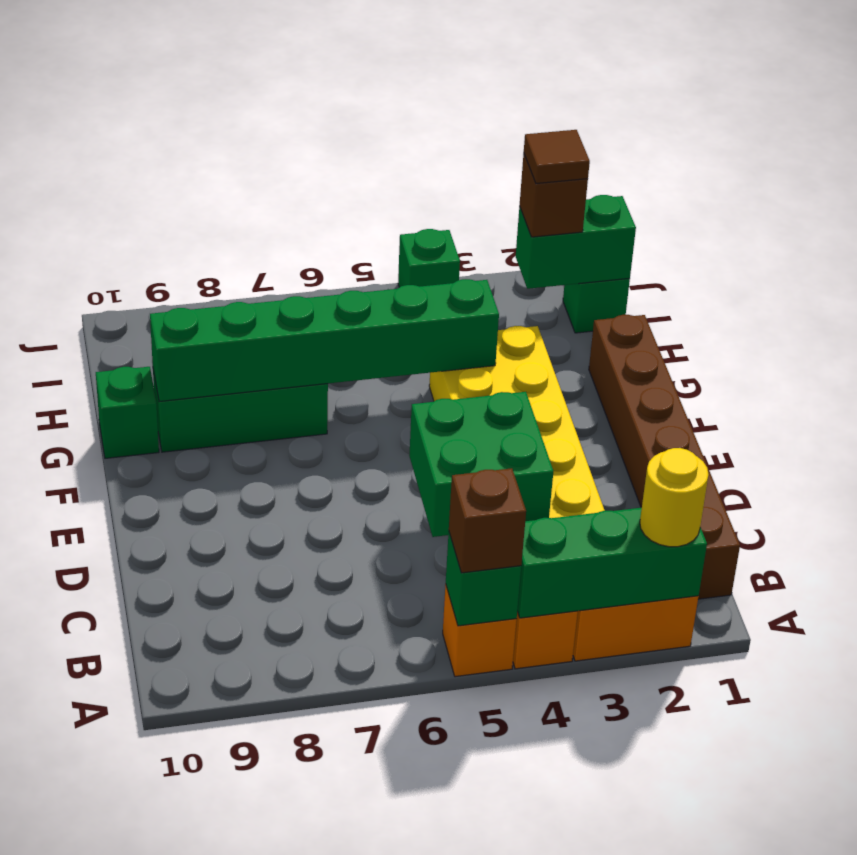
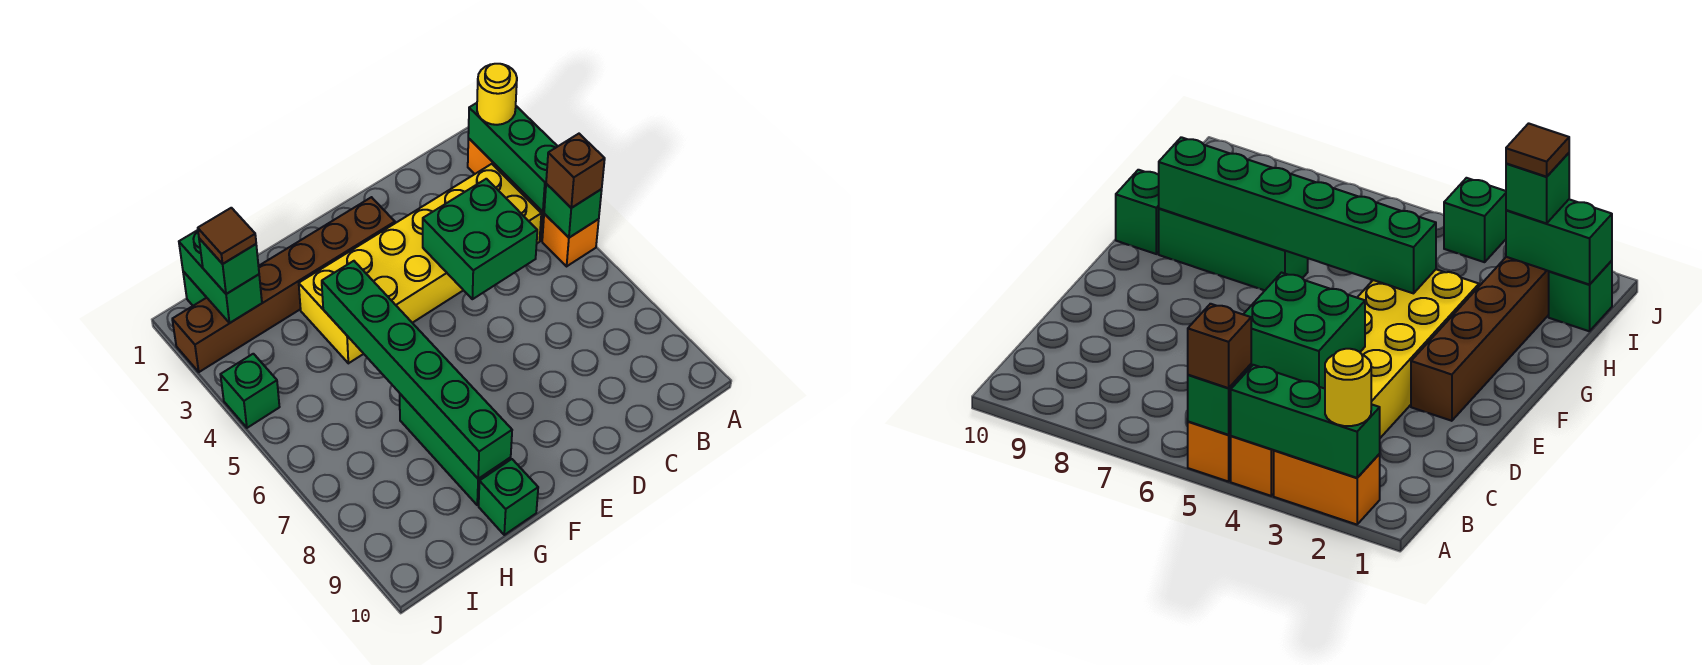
brown 1x6 brick [589,315,740,599] -> brown 1x6 brick moved to [172,197,395,372]
brown 1x1 brick [520,154,588,237] -> green 1x1 brick [199,238,259,294]

